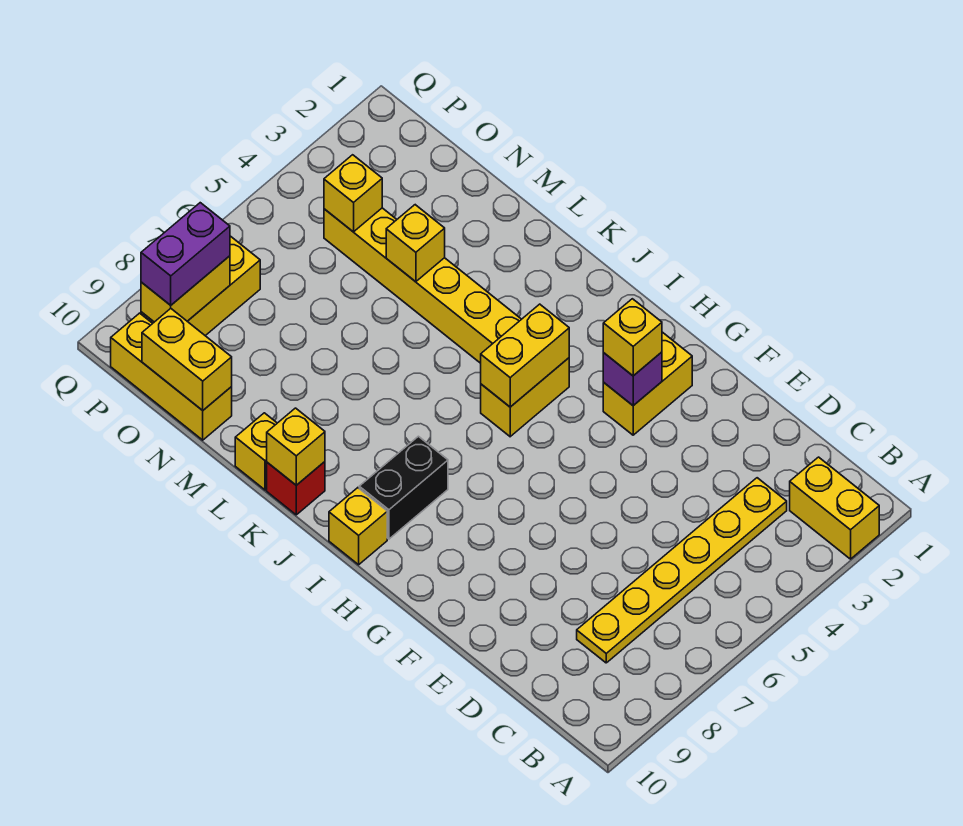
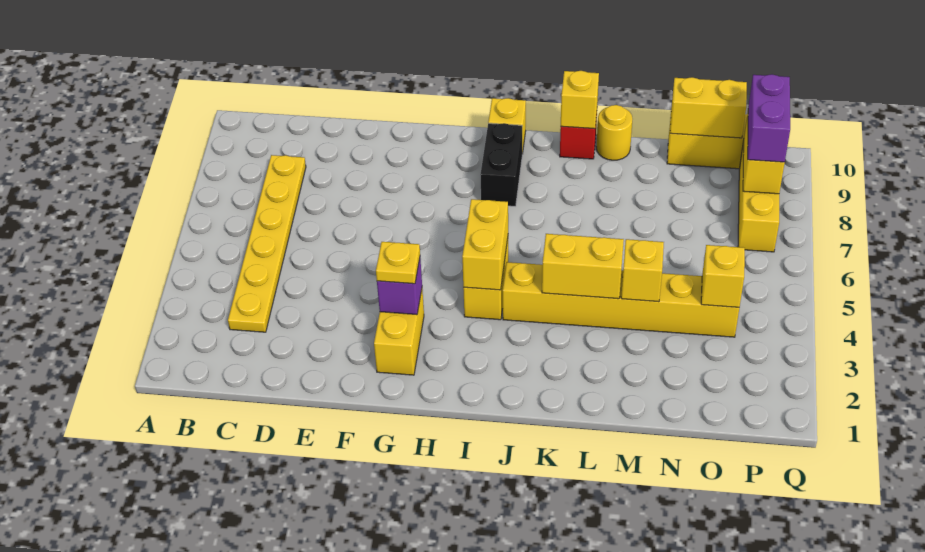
yellow 1x2 brick [790,457,879,559] -> yellow 1x2 brick moved to [542,234,624,299]
yellow 1x1 brick [603,299,662,376] -> yellow 1x1 plate [376,242,420,284]
yellow 1x1 brick [235,413,277,490] -> yellow 1x1 round brick [597,105,632,160]

